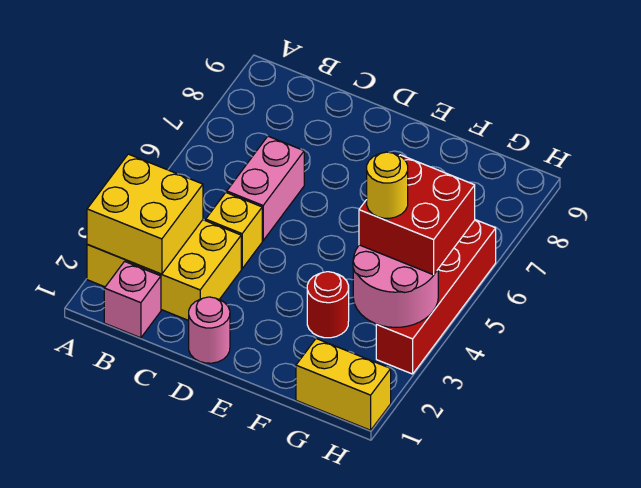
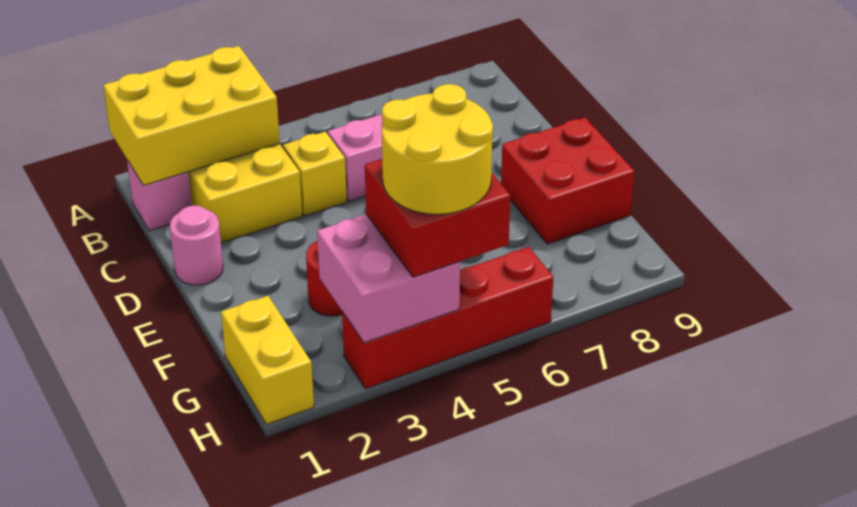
yellow 2x2 brick [87,154,203,274] -> yellow 2x3 brick [103,46,280,185]
none -> red 2x2 brick [501,118,634,244]
pink 2x2 round brick [353,245,438,327] -> pink 2x2 brick [317,214,460,343]
yellow 1x1 round brick [367,152,408,218] -> yellow 2x2 round brick [382,84,493,214]

